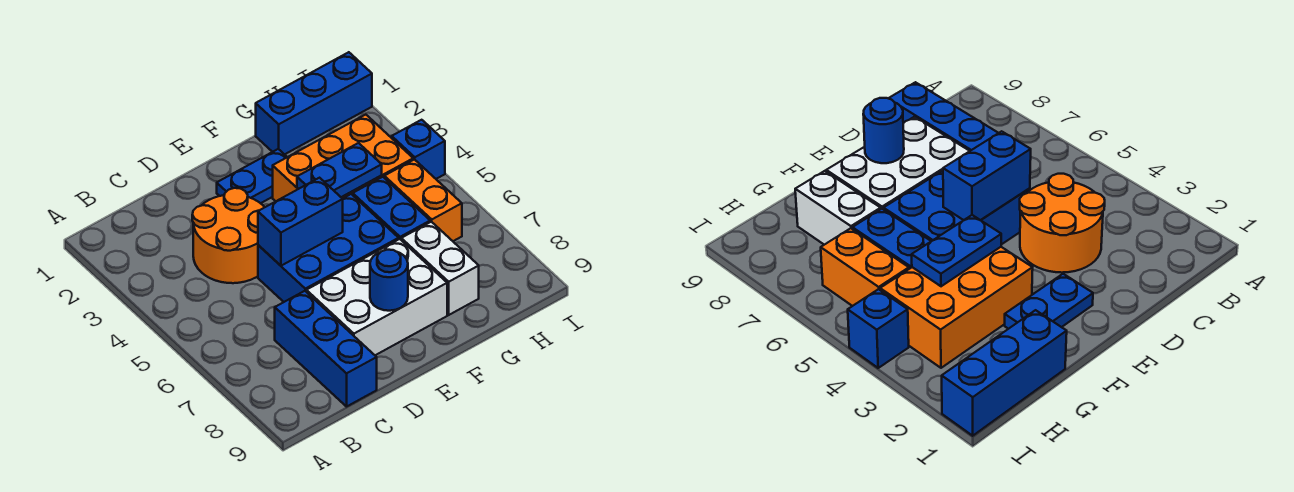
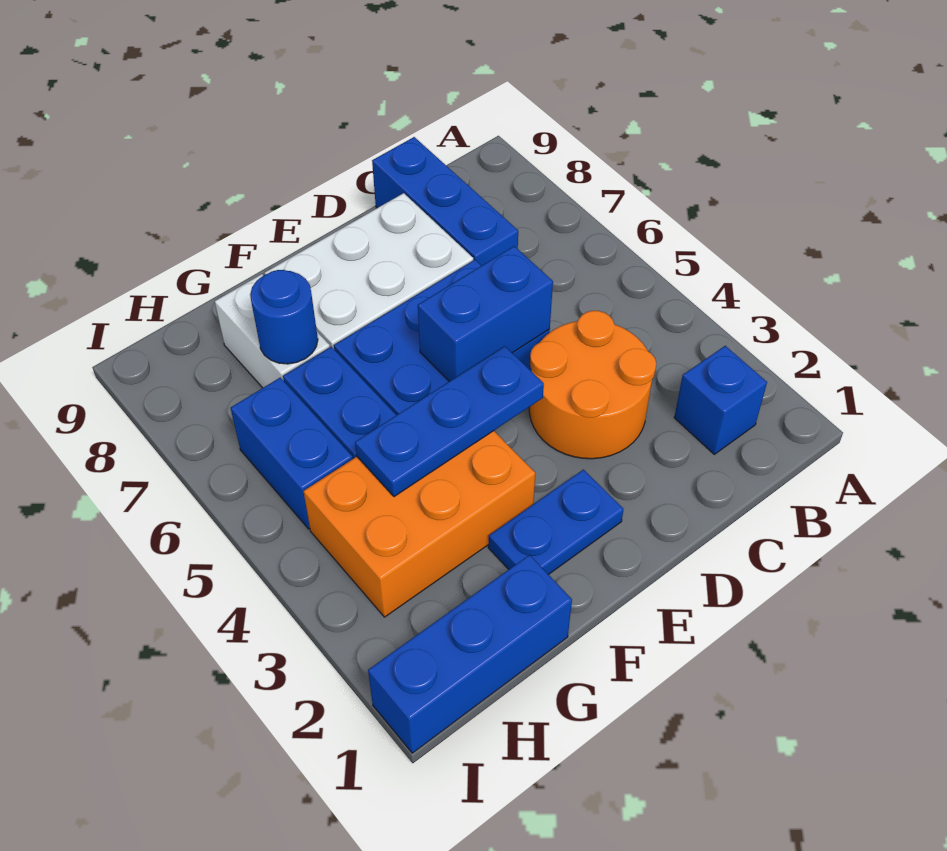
blue 1x1 round brick [370,250,408,311] -> blue 1x1 round brick moved to [250,270,318,364]
blue 1x2 plate [297,143,382,197] -> blue 1x3 plate [355,346,544,497]
orange 1x2 brick [384,159,462,241] -> blue 1x2 brick [231,378,353,529]
blue 1x1 brick [392,120,445,179] -> blue 1x1 brick moved to [674,346,767,454]

